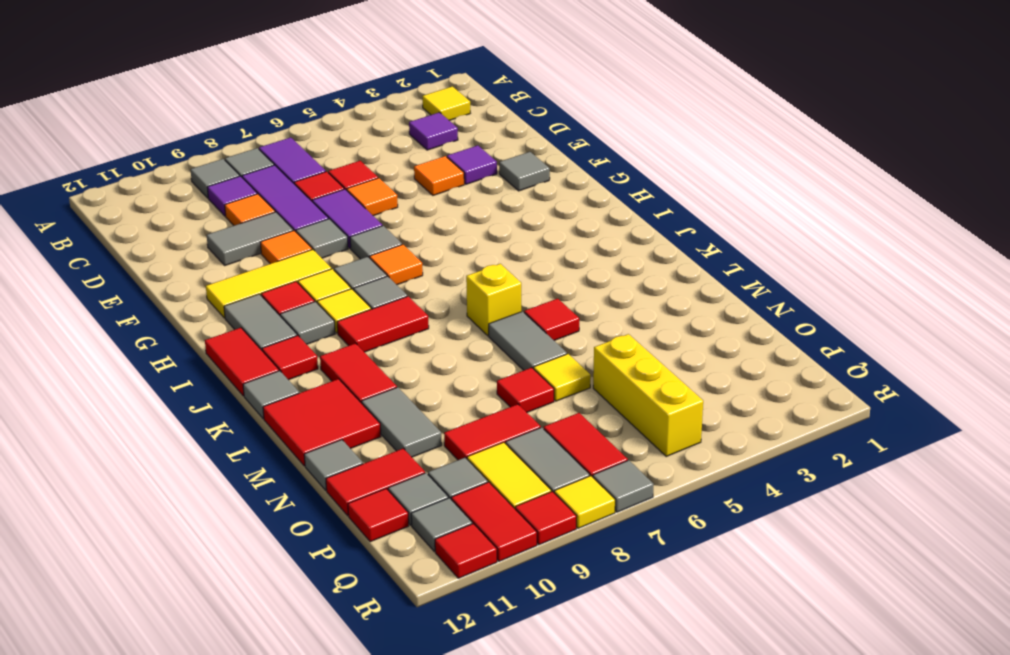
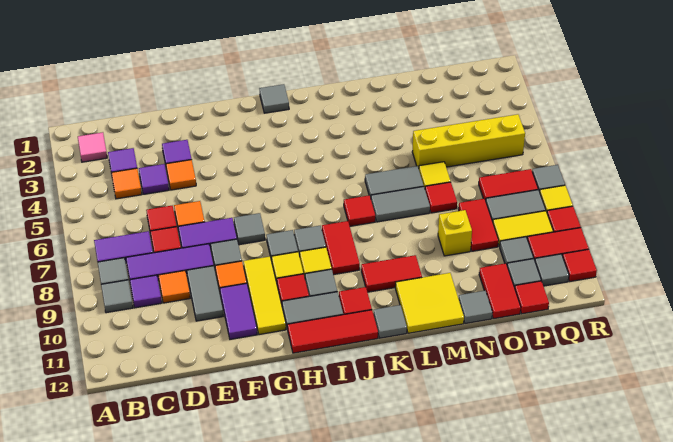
yellow 1x1 tile [422,86,470,120] -> pink 1x1 tile [78,132,107,162]
none -> purple 1x1 tile [139,164,169,194]
grey 1x1 tile [499,152,550,191] -> grey 1x1 tile moved to [259,84,289,113]
none -> purple 1x2 tile [220,283,257,339]
orange 1x1 tile [370,245,423,285] -> orange 1x1 tile moved to [111,168,142,199]
red 1x2 tile [205,328,279,396] -> red 1x3 tile [287,310,378,353]
yellow 1x1 brick [466,264,521,336] -> yellow 1x1 brick moved to [438,210,472,256]
red 1x1 tile [524,299,579,340] -> red 1x1 tile moved to [344,195,375,226]
red 2x2 tile [263,379,381,466] -> yellow 2x2 tile [395,273,464,333]
grey 1x2 tile [362,387,442,457] -> grey 1x2 tile moved to [371,187,430,222]
yellow 1x3 brick [593,334,703,456] -> yellow 1x4 brick [412,114,525,168]

